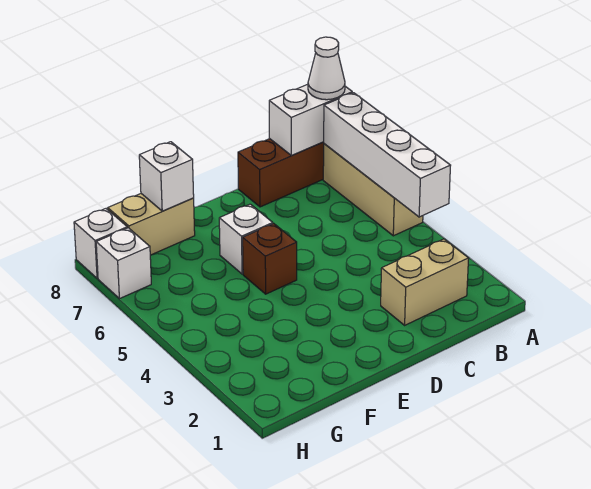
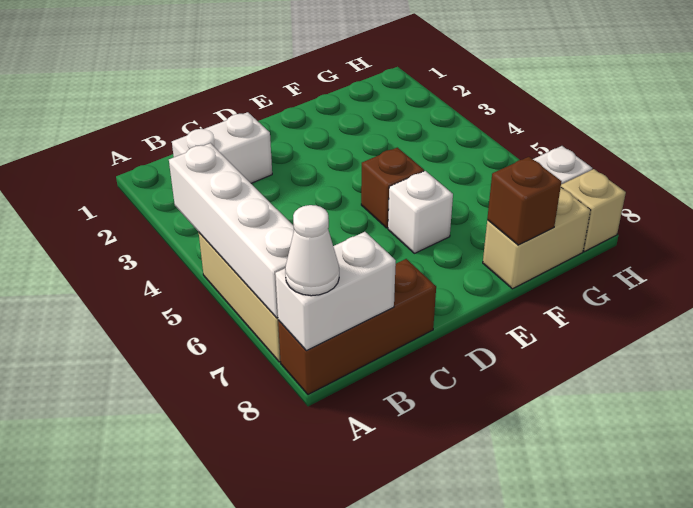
tan 1x2 brick [381,239,469,325] -> white 1x2 brick [172,112,272,183]
white 1x1 brick [139,142,194,211] -> brown 1x1 brick [487,157,562,245]
white 1x1 brick [74,209,127,278] -> tan 1x1 brick [561,169,626,252]

